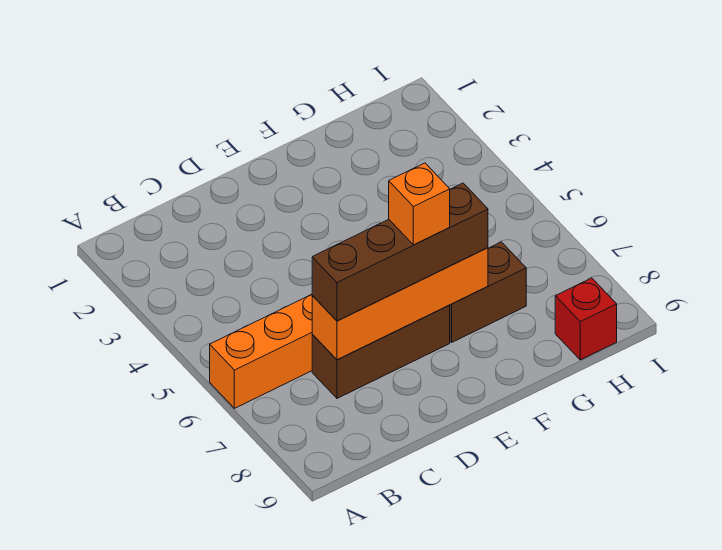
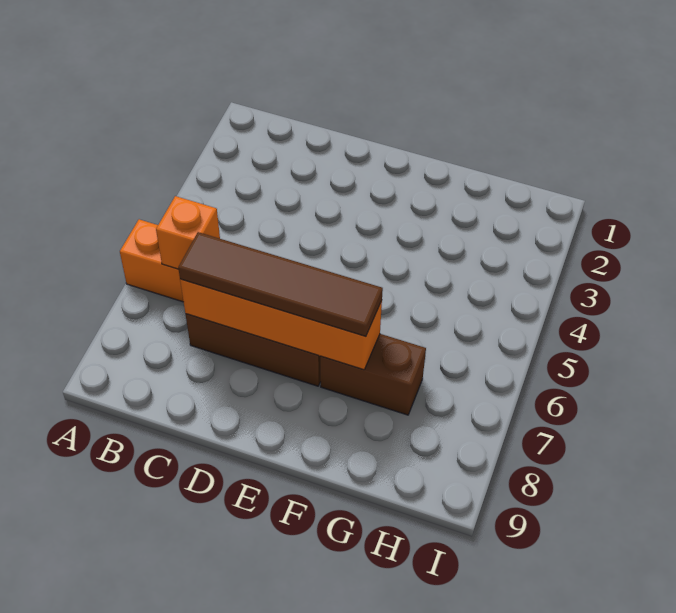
brown 1x4 brick [312,183,488,321] -> brown 1x4 tile [178,232,383,337]
orange 1x1 brick [389,163,450,245] -> orange 1x1 brick moved to [156,196,220,269]
red 1x1 brick [555,278,617,360] -> none

